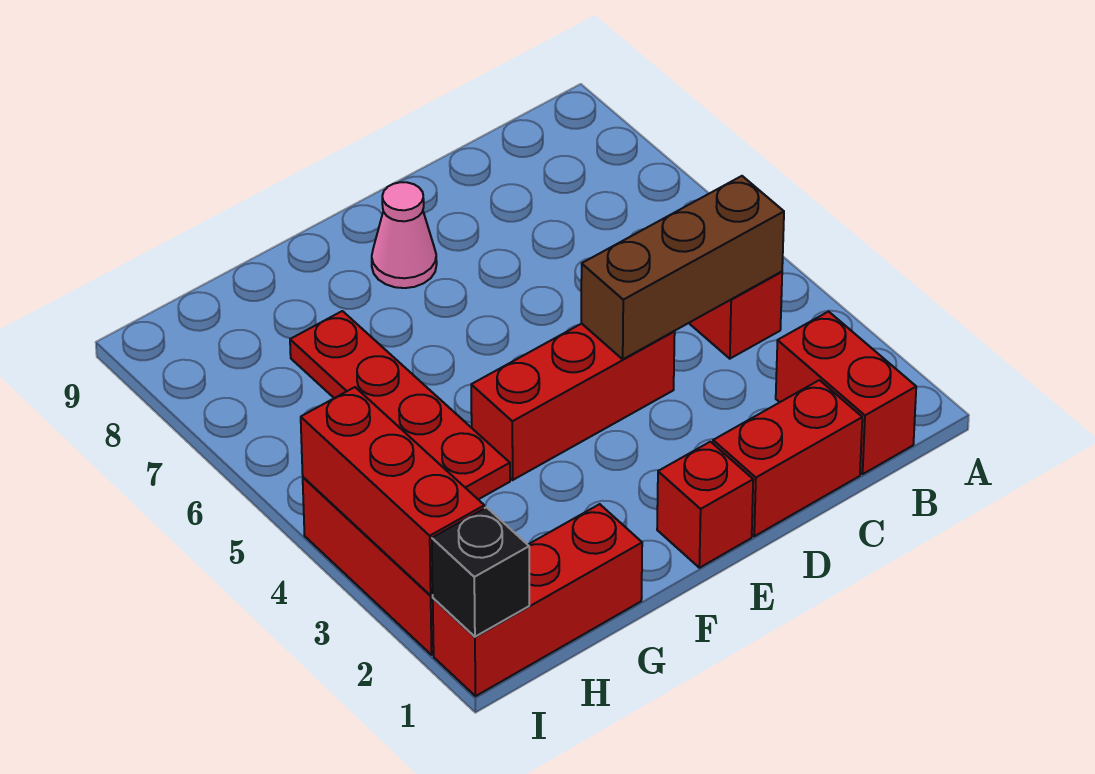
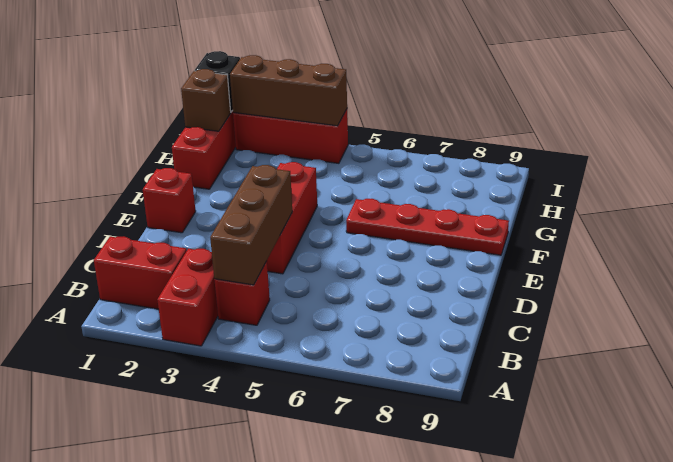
red 1x2 brick [713,380,862,536] -> red 1x2 brick moved to [157,249,218,346]
pink 1x1 cone [372,182,437,288] -> none
red 1x4 plate [290,311,510,500] -> red 1x4 plate moved to [346,199,509,255]
none -> brown 1x1 brick [181,69,231,131]
red 1x3 brick [301,387,484,595] -> brown 1x3 brick [230,55,347,126]

